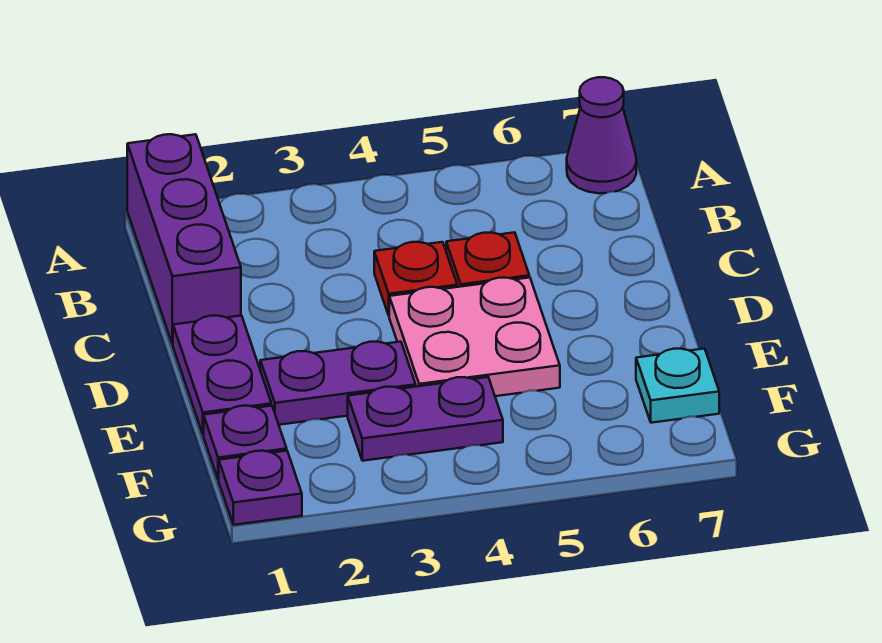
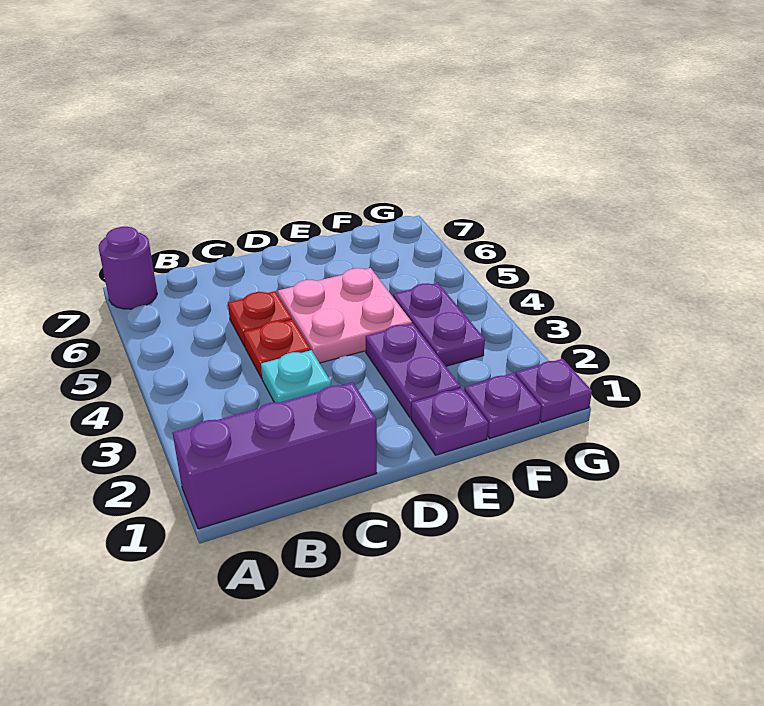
purple 1x1 cone [567,77,636,193] -> purple 1x1 round brick [99,227,157,309]
purple 1x2 plate [173,316,271,435] -> purple 1x1 plate [411,388,488,455]
cyan 1x1 plate [636,349,719,423] -> cyan 1x1 plate moved to [261,350,331,403]

